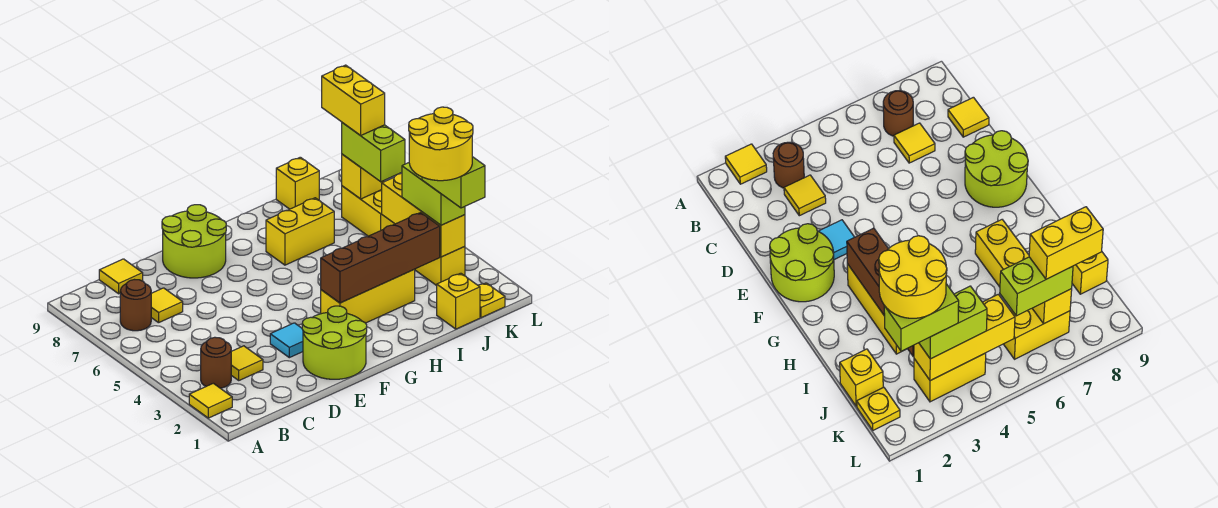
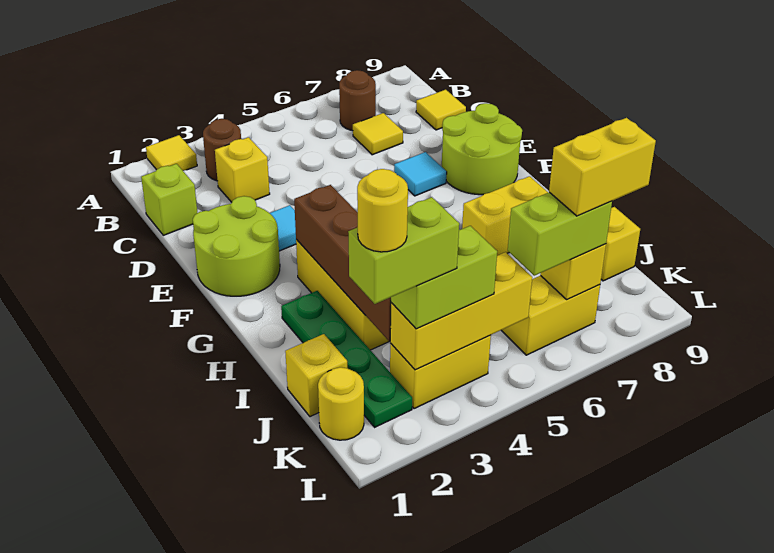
none -> lime 1x1 brick [141,164,197,235]
yellow 1x1 tile [231,346,263,380] -> yellow 1x1 brick [215,137,270,202]
none -> cyan 1x1 tile [394,152,447,196]
none -> green 1x4 plate [281,291,412,427]
yellow 1x2 brick [266,198,334,265] -> yellow 1x2 brick turned to [462,176,548,256]
yellow 2x2 round brick [409,107,473,181] -> yellow 1x1 round brick [357,169,408,252]
yellow 1x1 plate [478,283,505,318] -> yellow 1x1 round brick [318,367,364,440]

